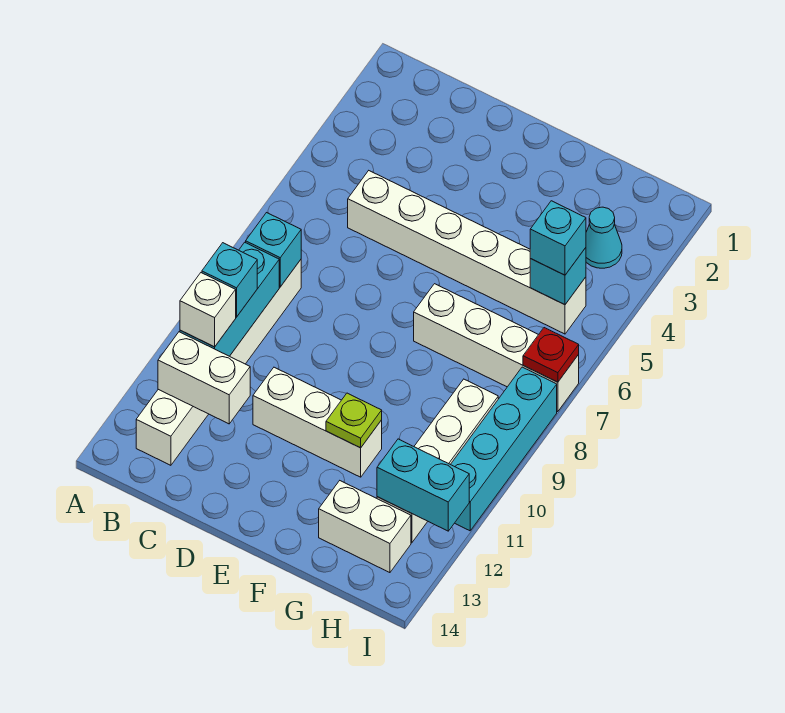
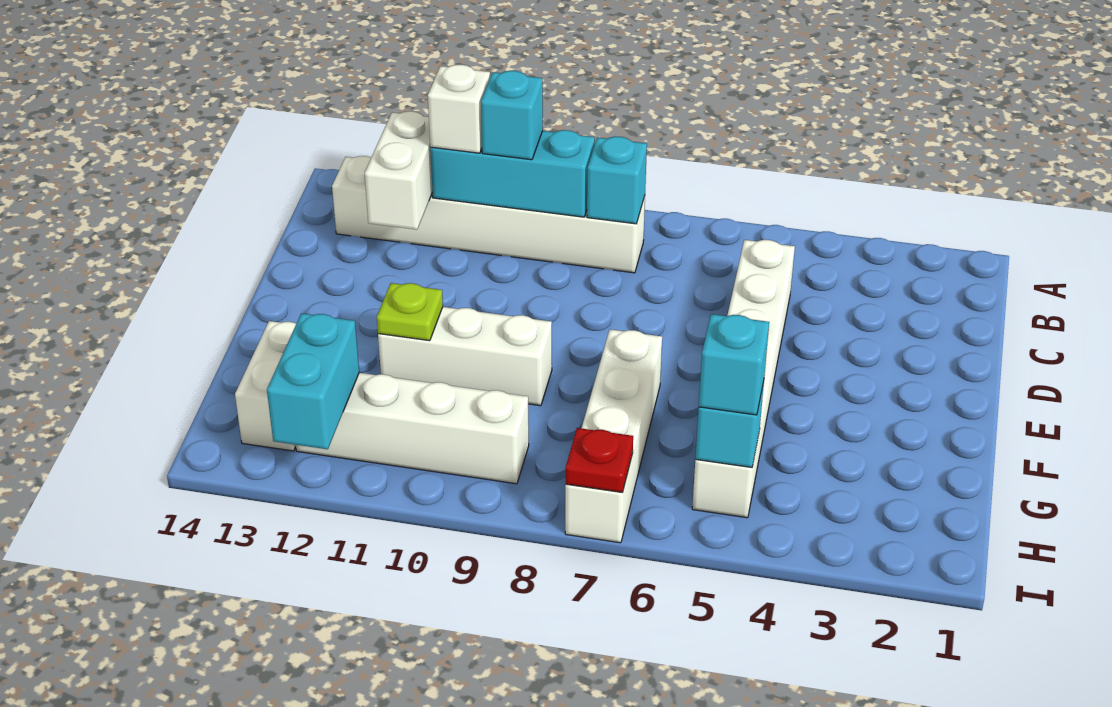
white 1x3 brick [253,367,382,477] -> white 1x3 brick turned to [378,307,552,406]
cyan 1x1 cone [586,207,622,268] -> none
cyan 1x4 brick [451,367,557,531] -> none

